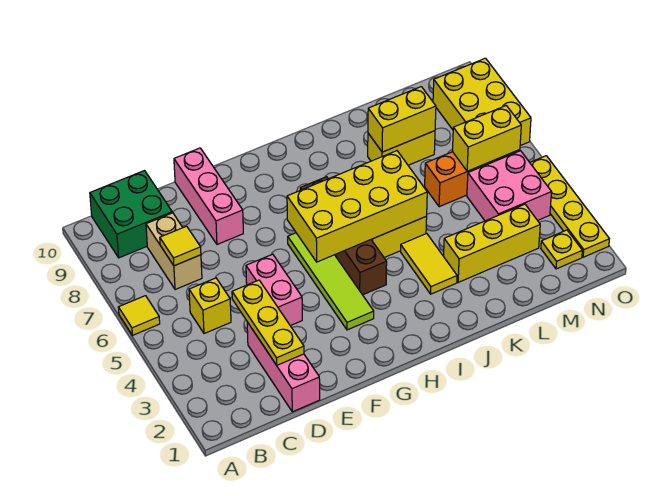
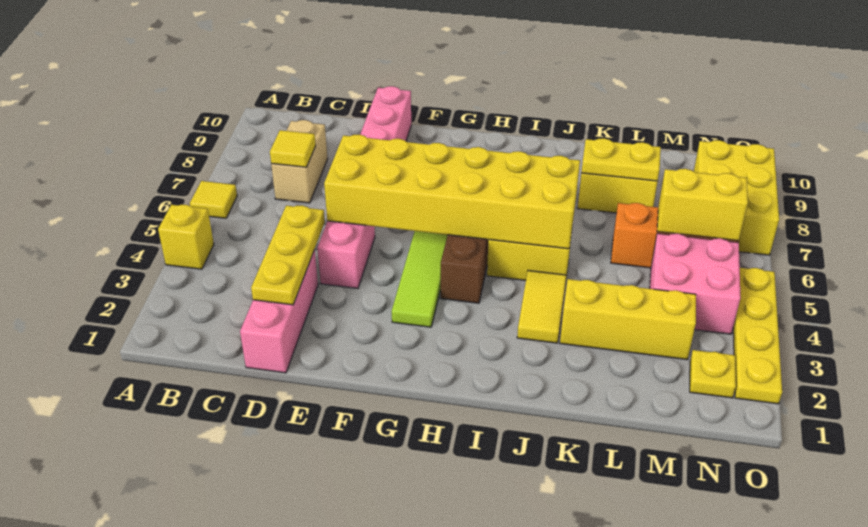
green 2x2 brick [90,171,172,258] -> none
yellow 1x1 brick [189,278,231,334] -> yellow 1x1 brick moved to [158,205,214,269]
yellow 2x4 brick [287,151,427,262] -> yellow 2x6 brick [324,135,580,249]
yellow 1x2 brick [368,87,436,152] -> yellow 1x2 plate [581,138,661,181]

